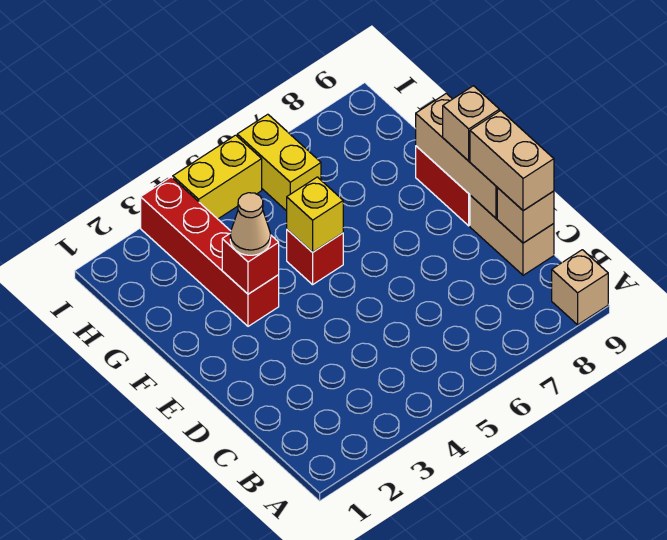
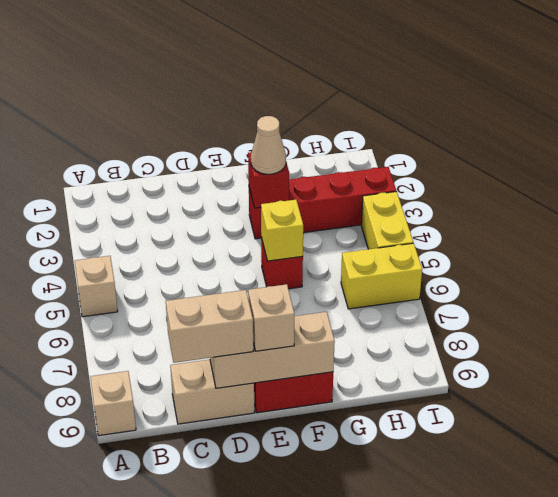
tan 1x1 brick [497,188,554,243] -> tan 1x1 brick moved to [75,256,118,317]

